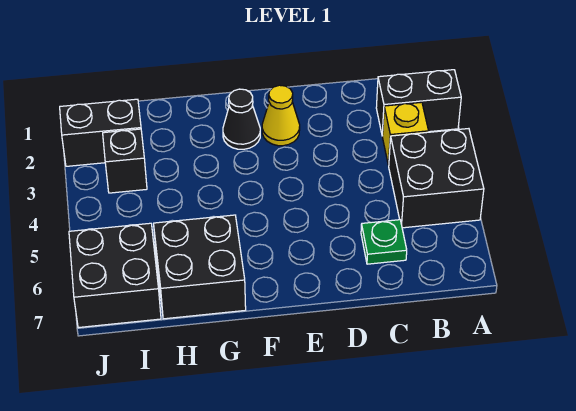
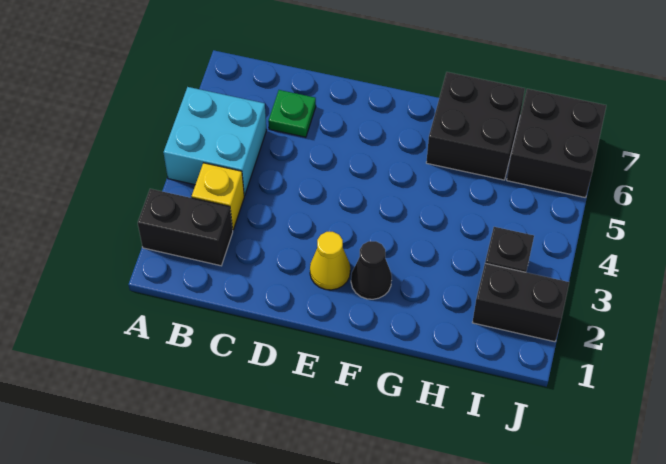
black 2x2 brick [389,129,484,228] -> cyan 2x2 brick [163,87,267,196]

